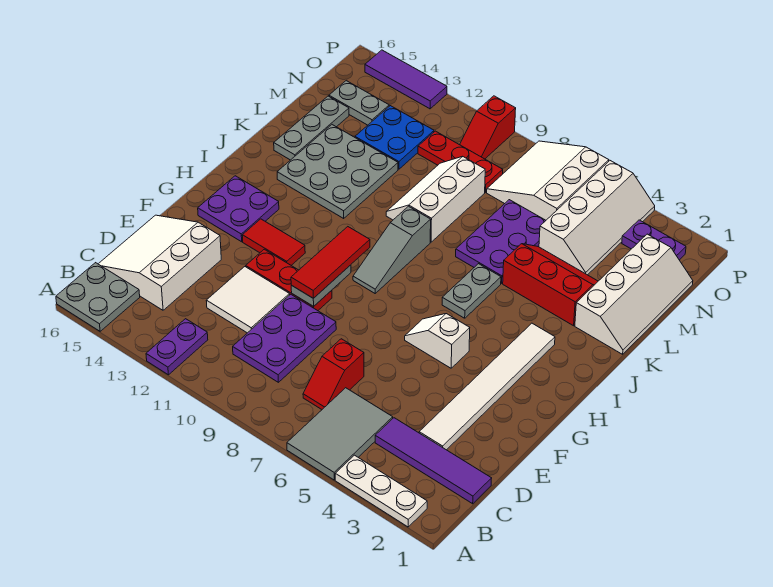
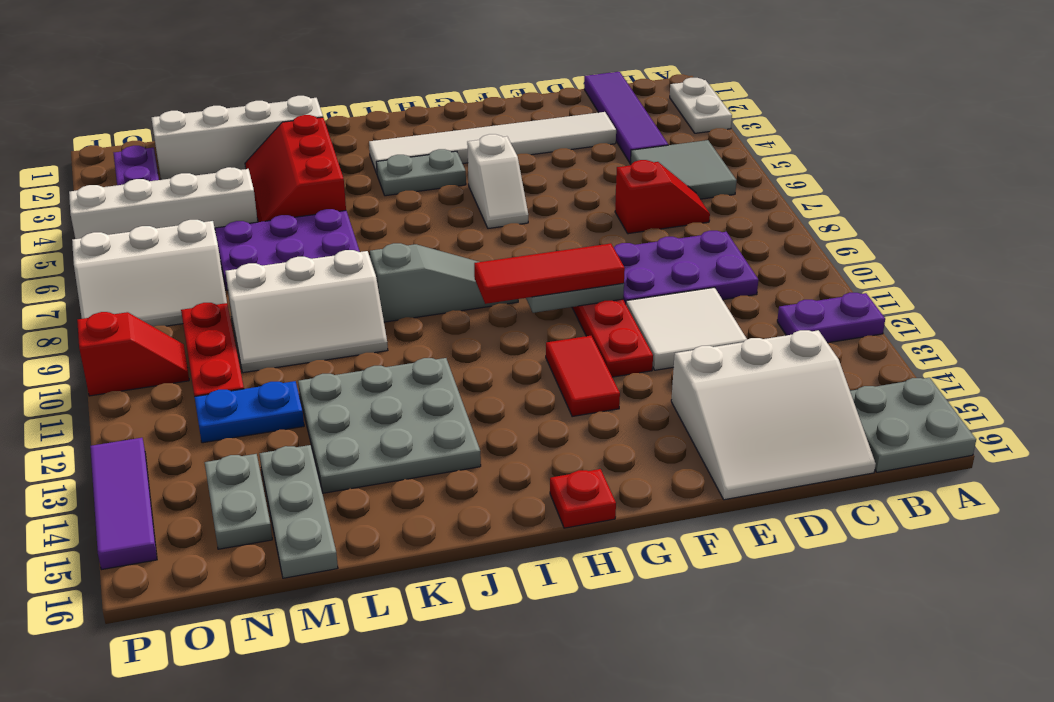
white 1x3 plate [335,455,427,527] -> white 1x2 plate [670,78,732,133]
grey 2x3 tile [287,388,393,480] -> grey 2x2 tile [631,140,737,199]
purple 2x2 plate [198,176,279,242] -> none
none -> red 1x1 plate [550,469,616,528]
grey 1x2 plate [442,264,501,318] -> grey 1x2 plate moved to [376,149,466,196]
grey 1x3 plate [274,96,349,160] -> grey 1x3 plate turned to [259,445,338,578]
blue 2x2 plate [355,106,434,169] -> blue 1x2 plate [195,381,304,443]
white 3x3 slope [487,141,609,220] -> white 2x3 slope [72,220,227,327]

